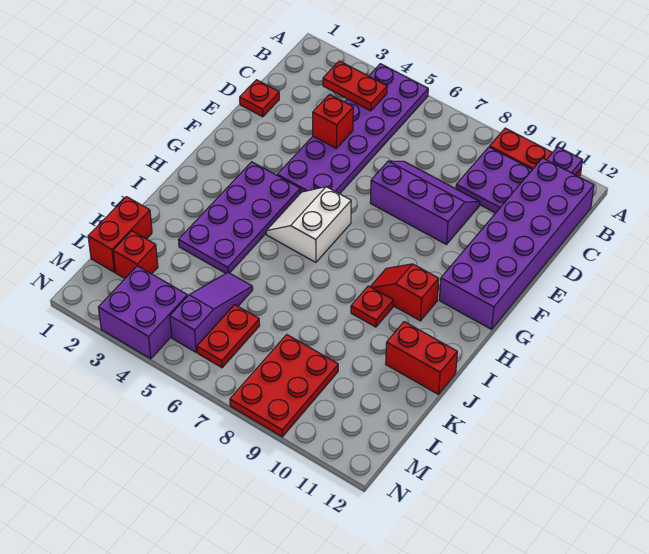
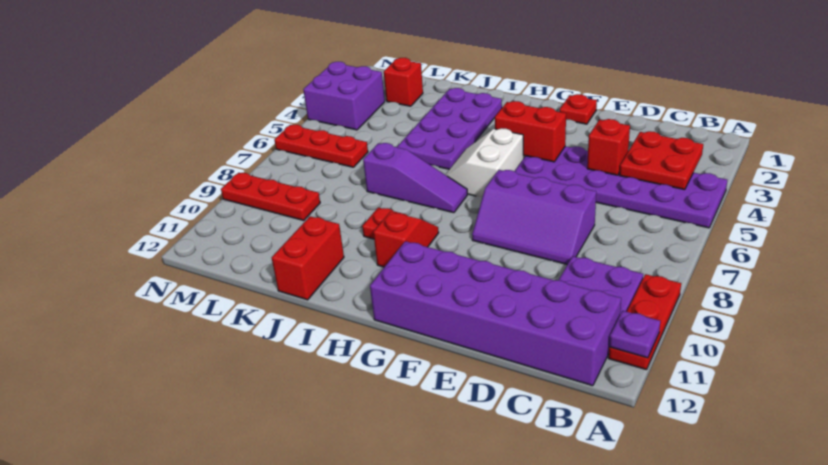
red 1x2 plate [323,61,387,111] -> red 2x2 plate [620,131,703,190]
red 1x1 plate [240,80,279,117] -> red 1x1 plate moved to [560,94,597,124]
purple 2x3 slope [370,161,480,244] -> purple 2x3 slope turned to [472,170,596,265]
purple 2x4 plate [179,162,300,274] -> purple 2x4 plate turned to [397,88,502,169]
white 2x2 slope [266,187,351,262] -> white 2x2 slope turned to [445,128,523,197]
red 1x2 brick [88,197,152,272] -> red 1x2 brick moved to [495,101,566,162]
purple 1x3 slope [170,272,253,352] -> purple 1x3 slope moved to [363,143,467,213]
red 1x2 plate [197,305,260,368] -> red 1x3 plate [275,125,368,167]
red 2x3 plate [230,335,338,437] -> red 1x3 plate [221,173,320,220]

